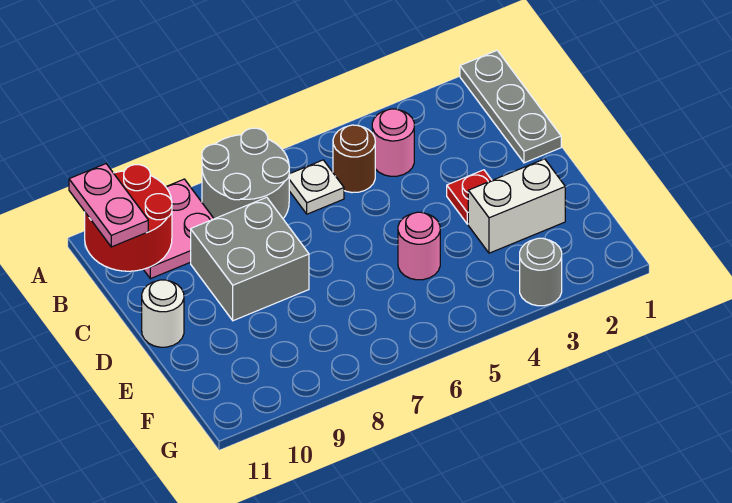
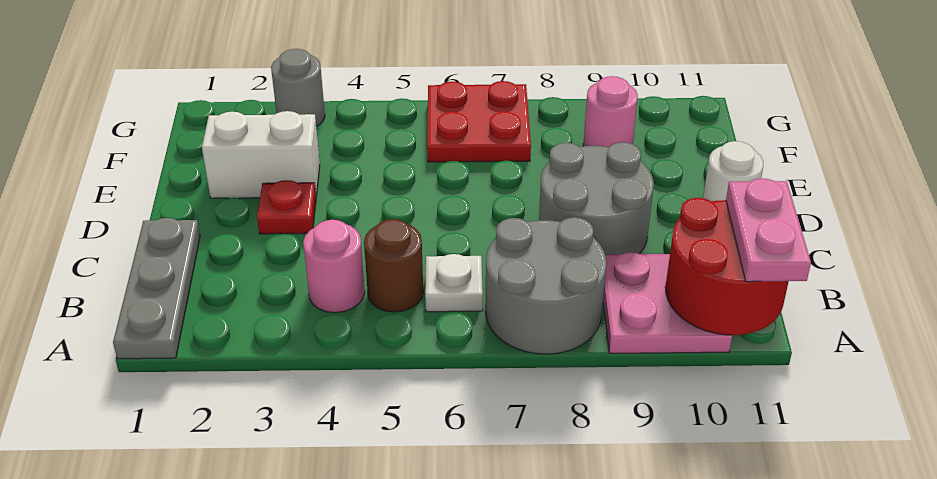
grey 2x2 brick [191,197,309,321] -> grey 2x2 round brick [539,142,654,255]
pink 1x1 round brick [398,212,440,280] -> pink 1x1 round brick moved to [583,76,638,147]
none -> red 2x2 plate [427,81,531,162]

